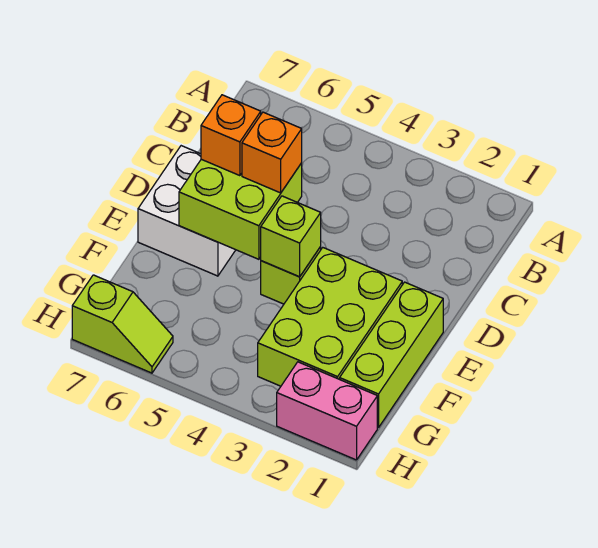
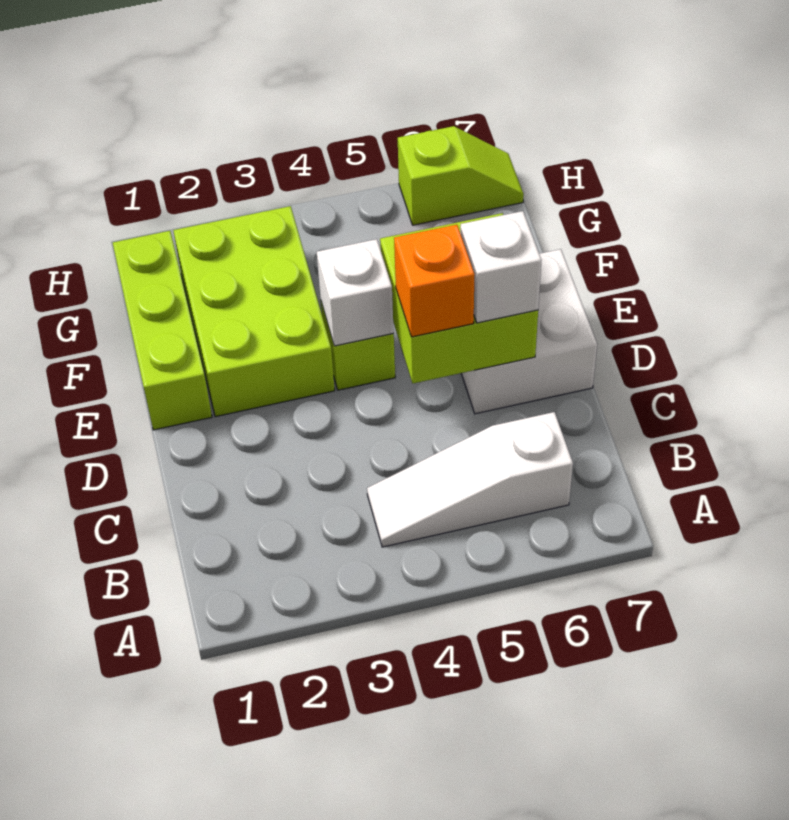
none -> white 1x3 slope [367,412,573,547]
orange 1x1 brick [201,95,261,176] -> white 1x1 brick [460,211,542,323]
lime 1x1 brick [260,196,321,277] -> white 1x1 brick [317,239,394,346]
pink 1x2 brick [277,362,377,460] -> none
lime 1x2 slope [72,275,173,373] -> lime 1x2 slope turned to [398,126,524,225]

